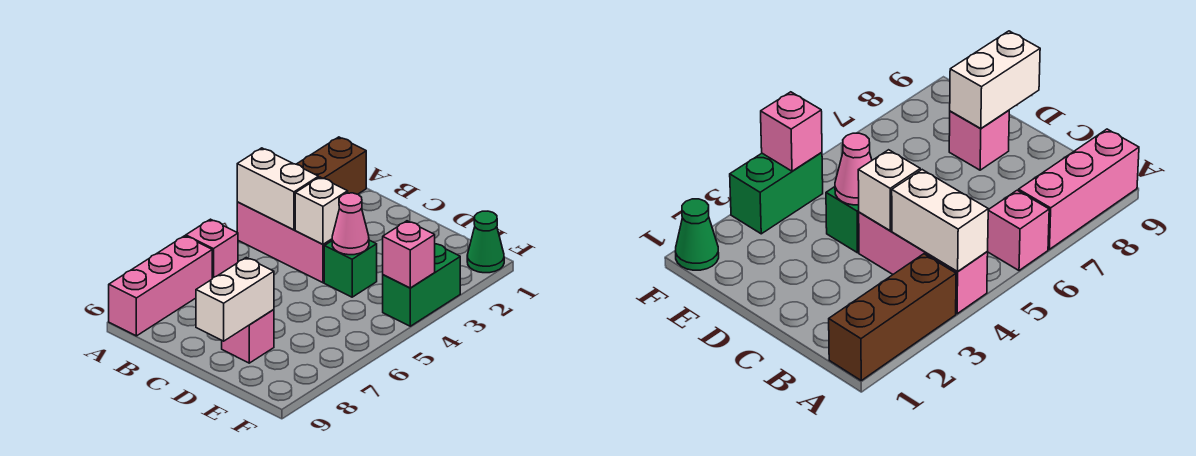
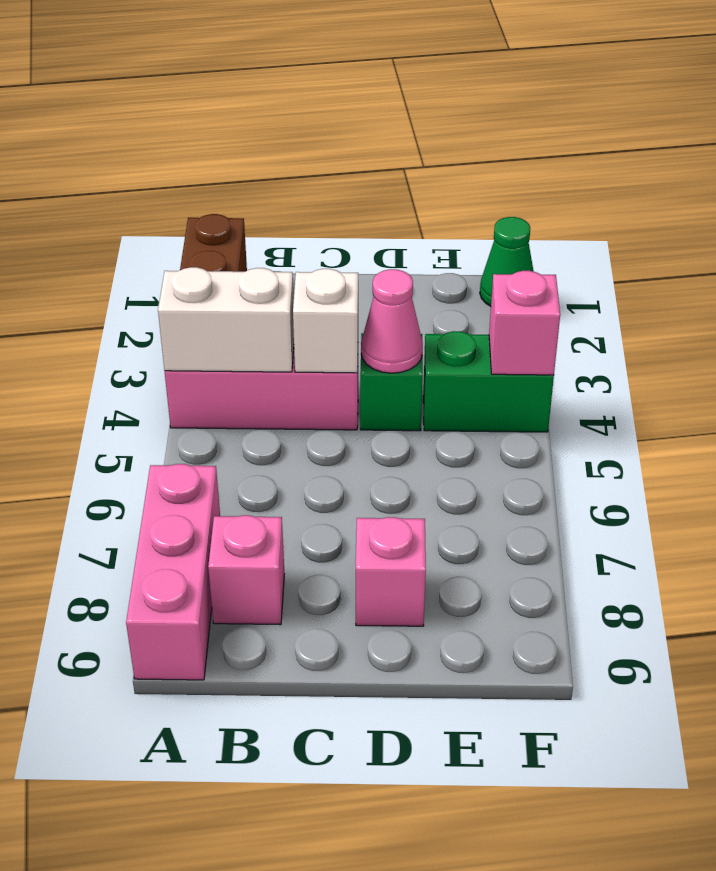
pink 1x1 brick [186,219,238,278] -> pink 1x1 brick moved to [208,515,284,625]
white 1x2 brick [196,258,274,341] -> none
green 1x2 brick [383,244,460,326] -> green 1x2 brick turned to [423,331,554,432]

